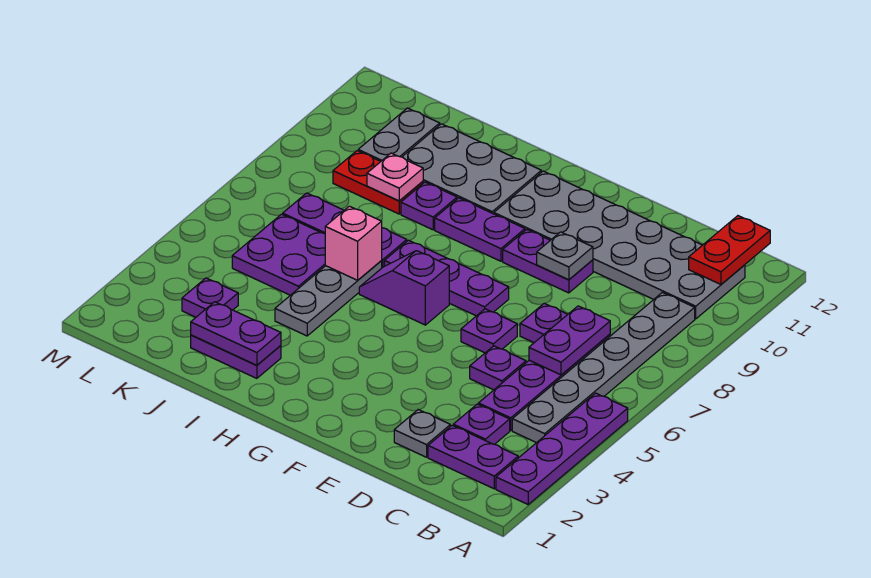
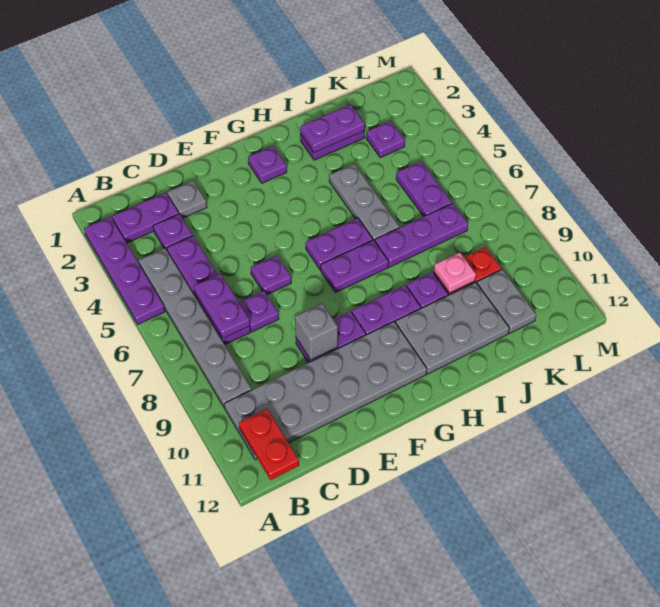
purple 1x1 plate [470,346,526,390] -> purple 1x1 plate moved to [248,146,287,183]
grey 1x1 plate [537,232,593,280] -> grey 1x1 brick [295,304,338,360]
purple 1x3 plate [384,240,509,316] -> purple 1x2 plate [321,240,389,293]
purple 1x2 slope [359,251,449,325] -> purple 1x2 plate [306,218,373,270]
pink 1x1 brick [325,206,382,280] -> none
purple 2x2 plate [232,214,325,295] -> purple 1x2 plate [396,161,452,217]

